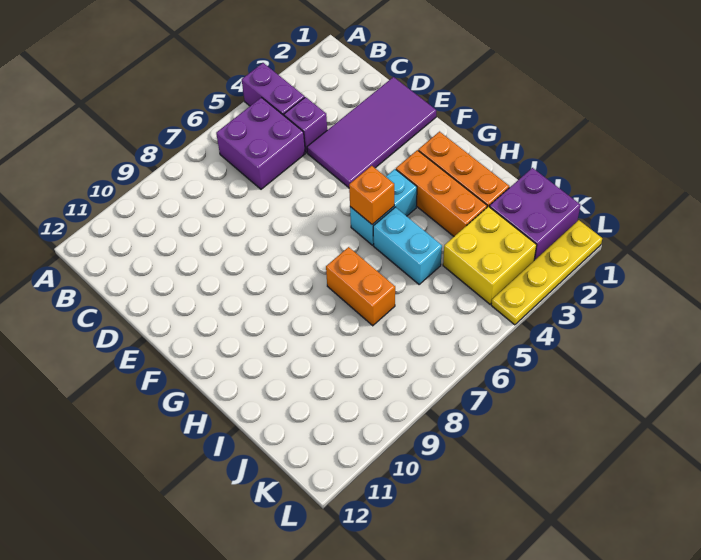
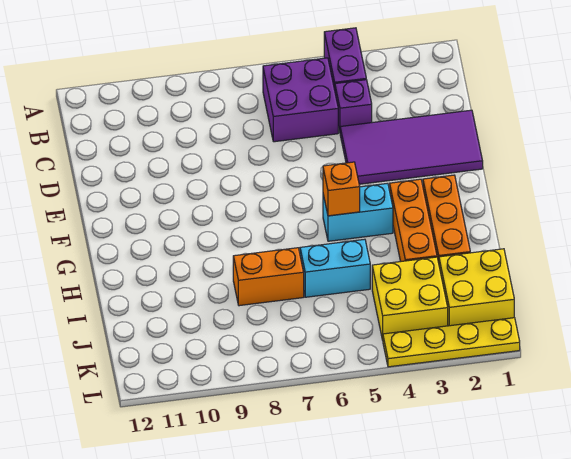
cyan 1x2 brick [373,207,442,284] -> cyan 1x2 brick turned to [300,239,370,297]
orange 1x2 brick [326,247,395,326] -> orange 1x2 brick turned to [233,248,304,306]
purple 2x2 brick [489,168,580,260] -> yellow 2x2 brick [439,249,514,326]

